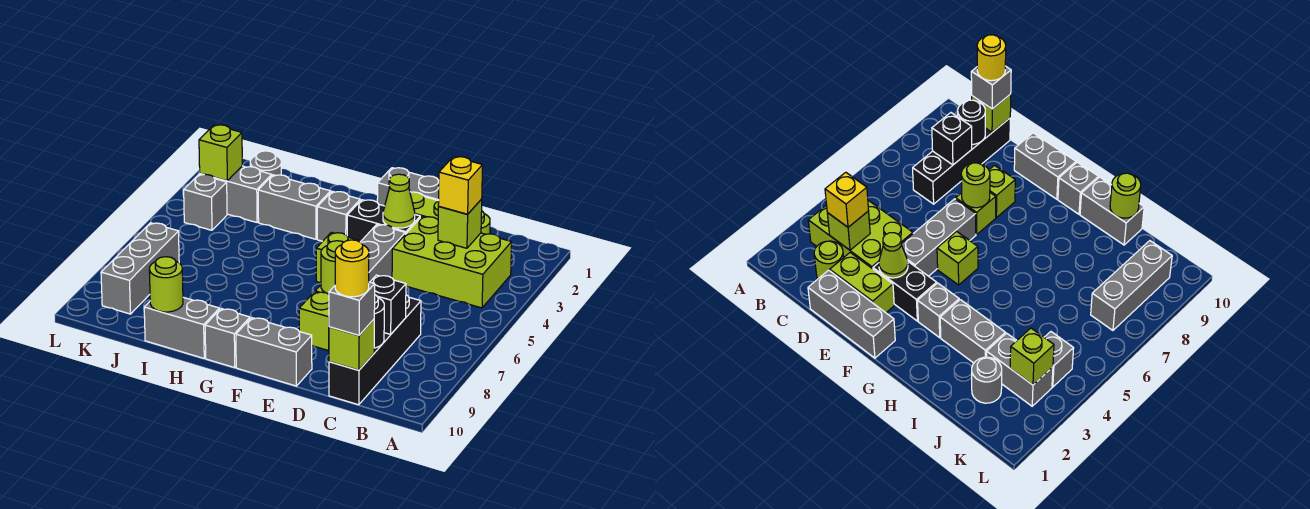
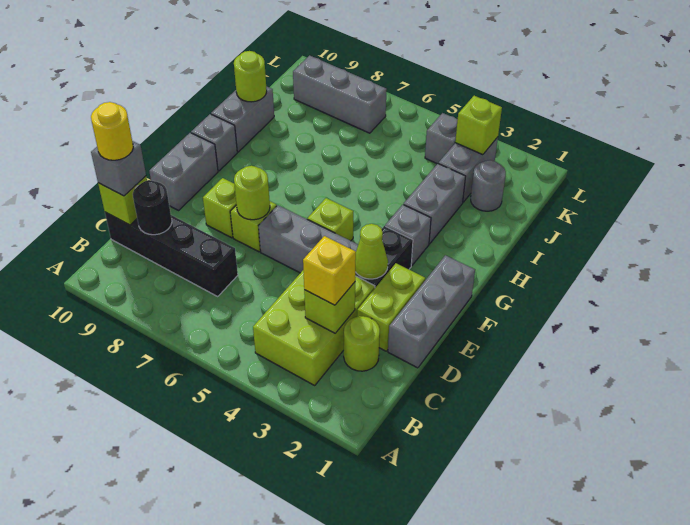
black 1x1 brick [370,275,406,334] -> none

